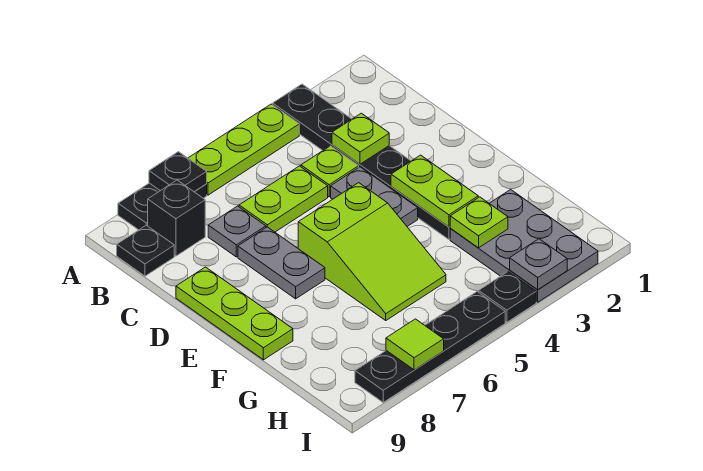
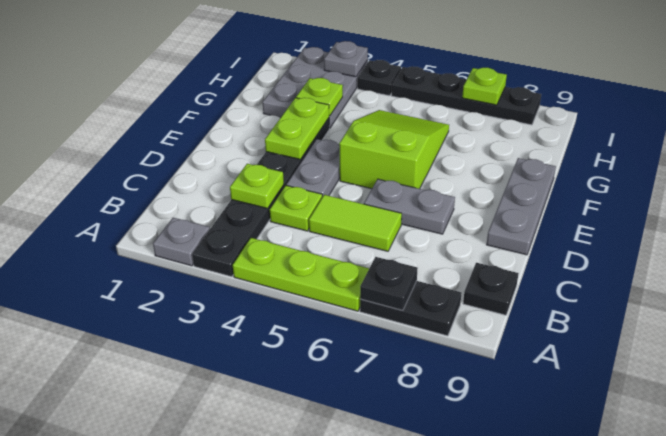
black 1x1 brick [148,180,205,256] -> none
lime 1x2 plate [239,166,328,232] -> lime 1x2 tile [309,195,402,251]
grey 1x1 plate [208,206,266,257] -> grey 1x1 plate moved to [153,218,210,266]
grey 1x2 plate [238,227,325,299] -> grey 1x2 plate turned to [364,179,455,234]
lime 1x3 plate [176,267,293,360] -> grey 1x3 plate [487,158,556,255]
lime 1x1 tile [386,319,444,370] -> lime 1x1 plate [462,68,507,105]

